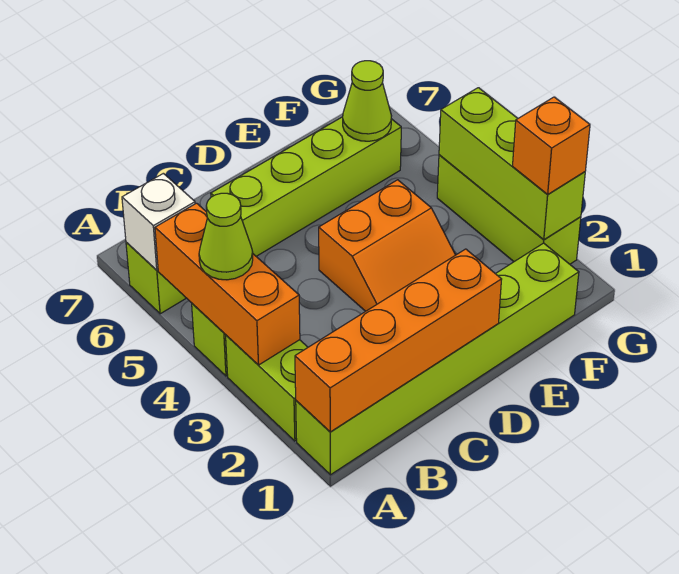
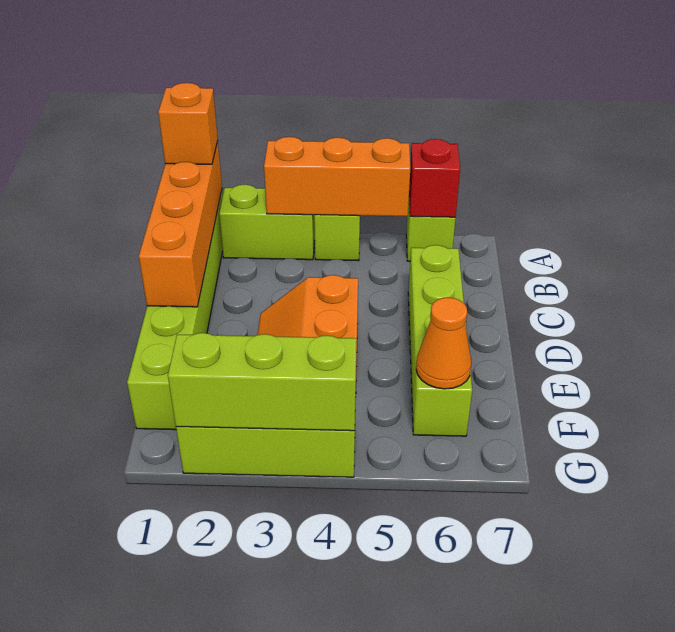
lime 1x1 cone [199,193,253,280] -> none
white 1x1 brick [122,173,195,270] -> red 1x1 brick [409,139,460,217]
lime 1x1 cone [343,61,391,141] -> orange 1x1 cone [416,298,471,389]
orange 1x1 brick [512,97,590,195] -> orange 1x1 brick moved to [158,83,218,164]

